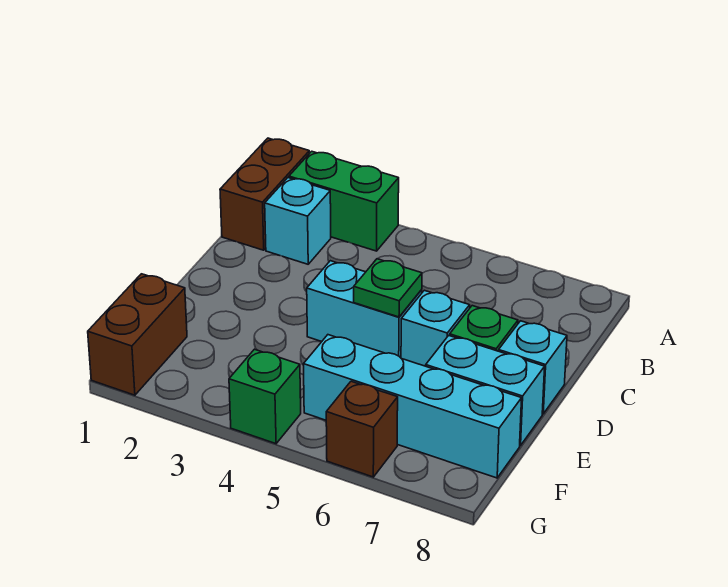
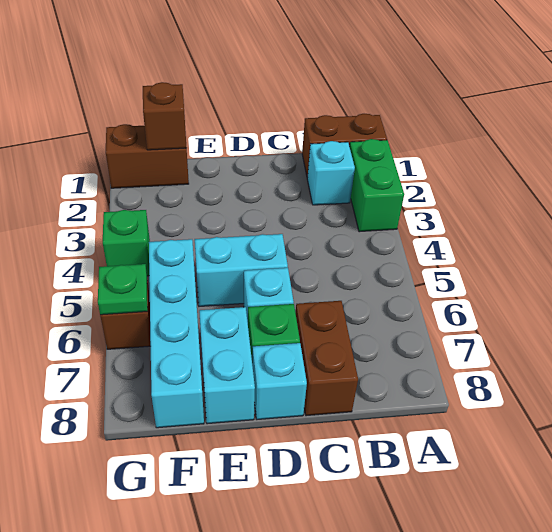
none -> brown 1x2 brick [296,301,358,416]
cyan 1x2 brick [307,261,422,358] -> cyan 1x2 brick turned to [195,234,288,306]
green 1x1 plate [354,259,422,317] -> green 1x1 plate moved to [98,264,148,315]
none -> brown 1x1 brick [143,82,187,150]

